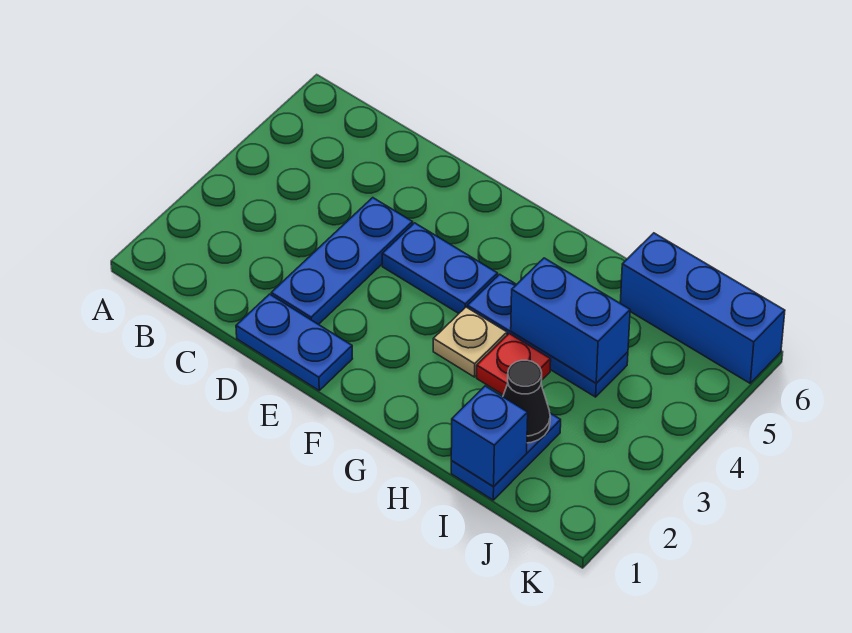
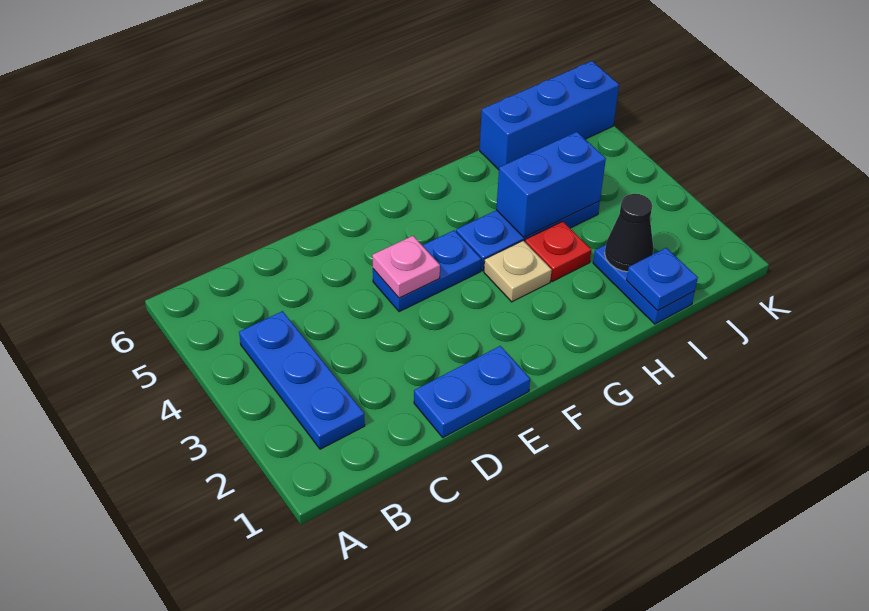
blue 1x3 plate [271,198,413,324] -> blue 1x3 plate moved to [239,311,365,449]
none -> pink 1x1 plate [372,236,440,298]
blue 1x1 brick [451,386,528,486] -> blue 1x1 plate [627,248,698,311]

